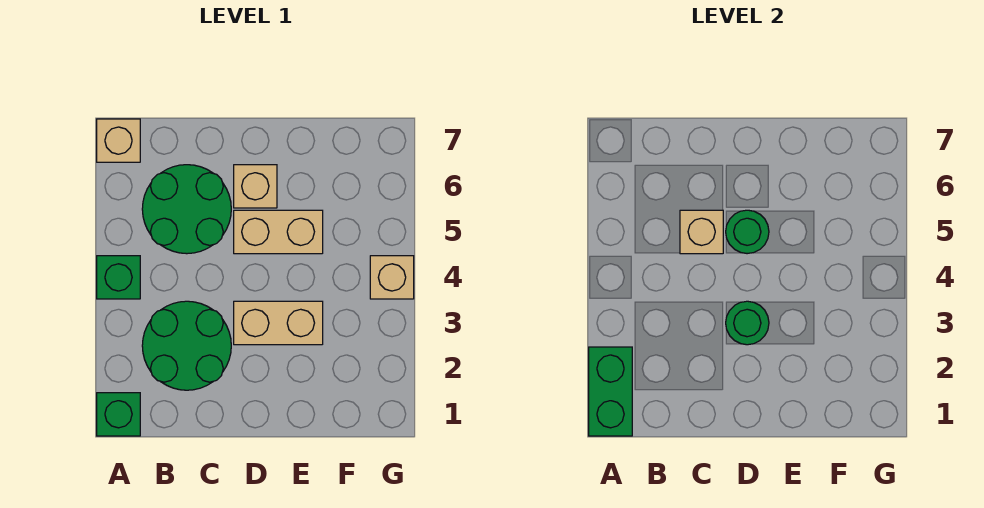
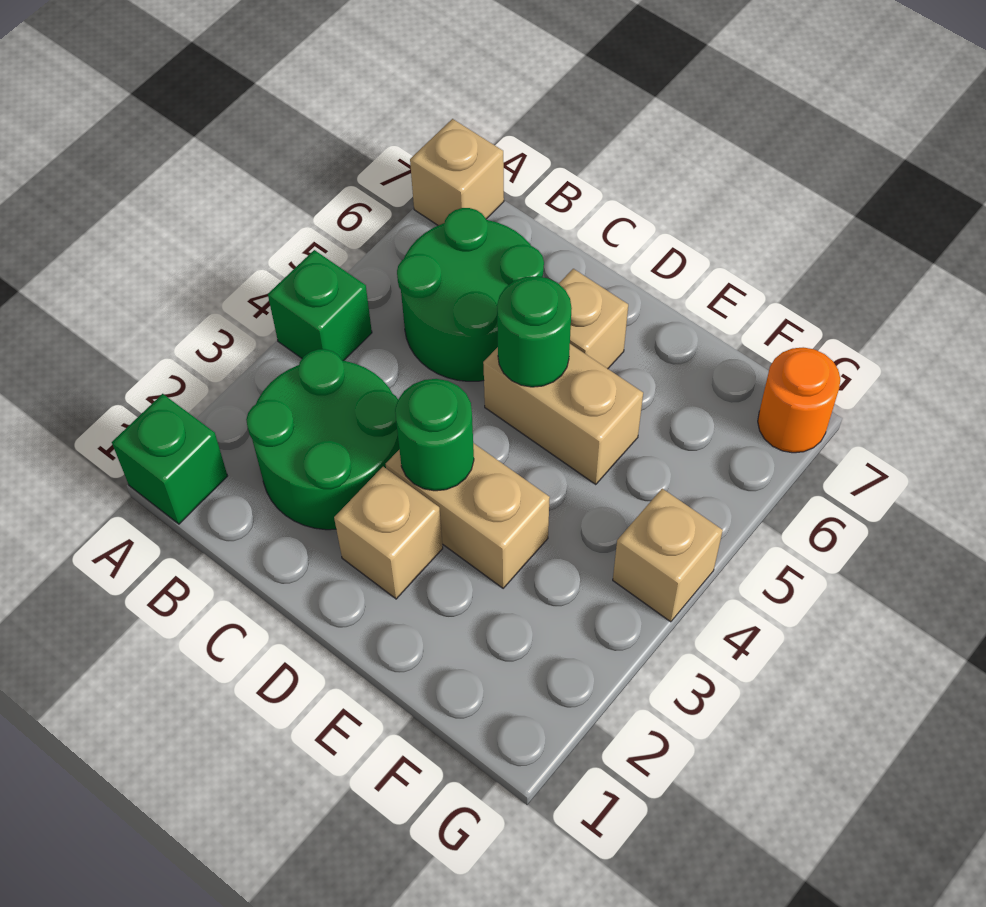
green 1x2 brick [589,347,632,436] -> none
tan 1x1 brick [680,210,723,254] -> tan 1x1 brick moved to [334,467,443,599]
none -> orange 1x1 round brick [758,347,840,453]

